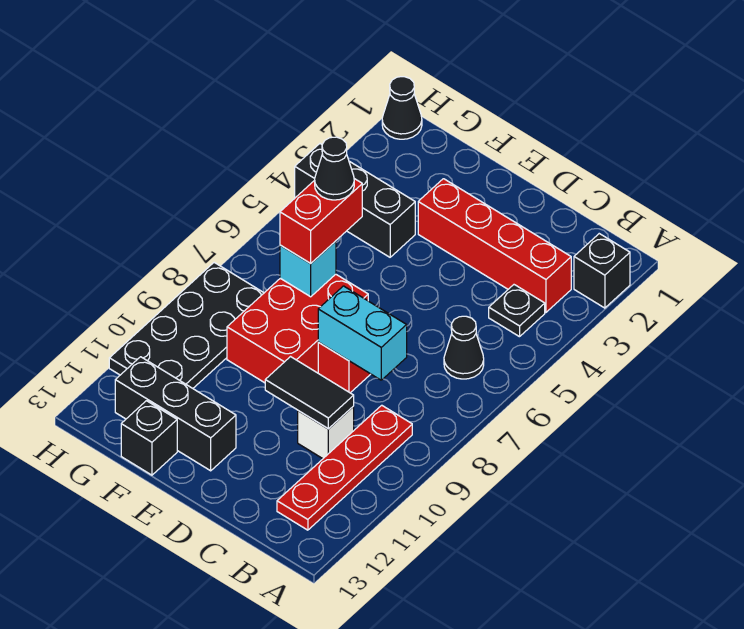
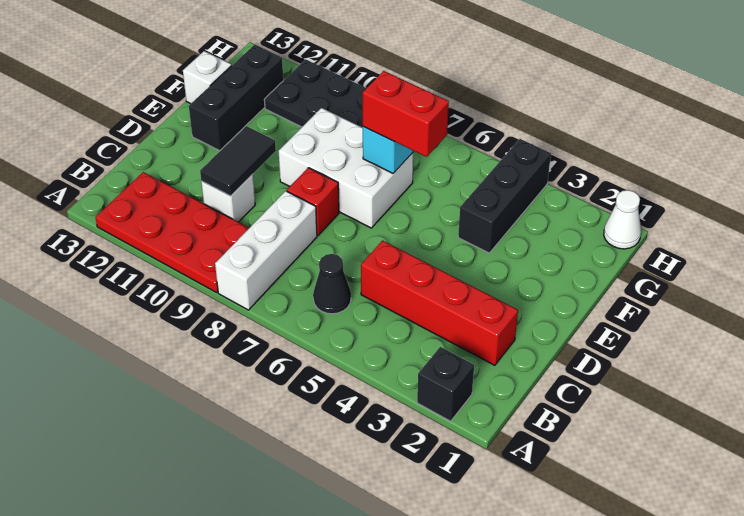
none -> white 1x3 brick [215,191,317,310]
red 1x4 brick [418,179,571,312] -> red 1x4 brick turned to [361,241,518,365]
black 1x1 plate [489,285,545,337] -> none
red 1x4 plate [277,405,412,530] -> red 2x4 plate [95,172,249,293]
cyan 1x2 brick [318,286,407,380] -> none
red 2x3 brick [227,274,368,383] -> white 2x3 brick [279,108,413,228]
black 1x1 cone [315,137,354,200] -> none
black 1x1 brick [121,401,177,475] -> white 1x1 brick [183,51,232,104]
black 1x1 cone [382,77,422,139] -> white 1x1 cone [604,190,641,249]

